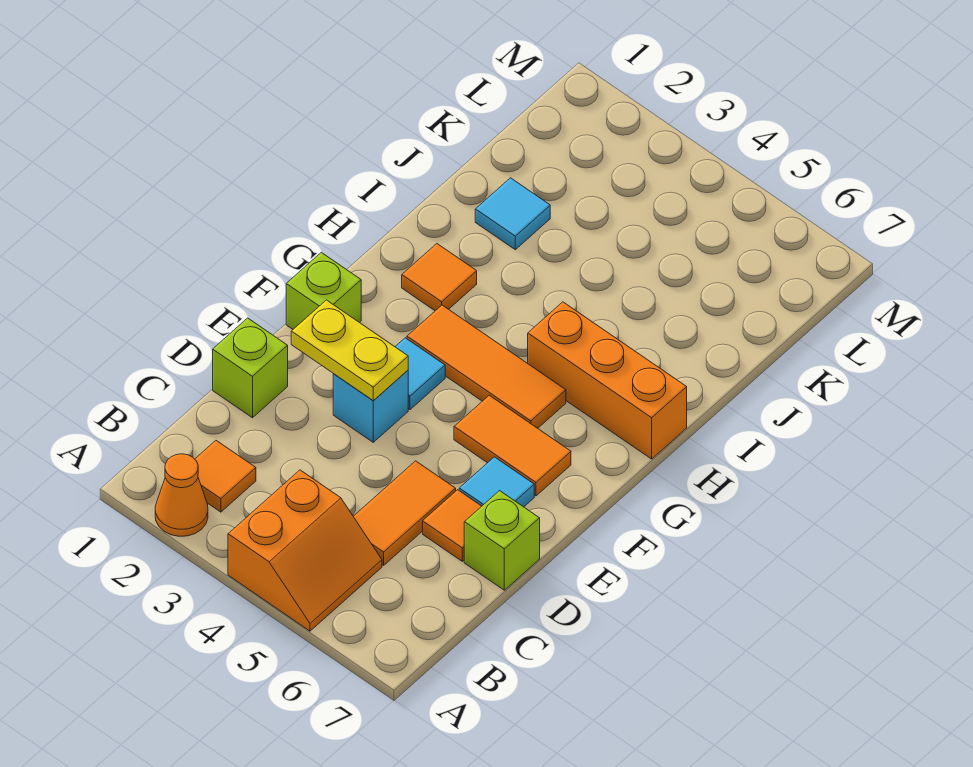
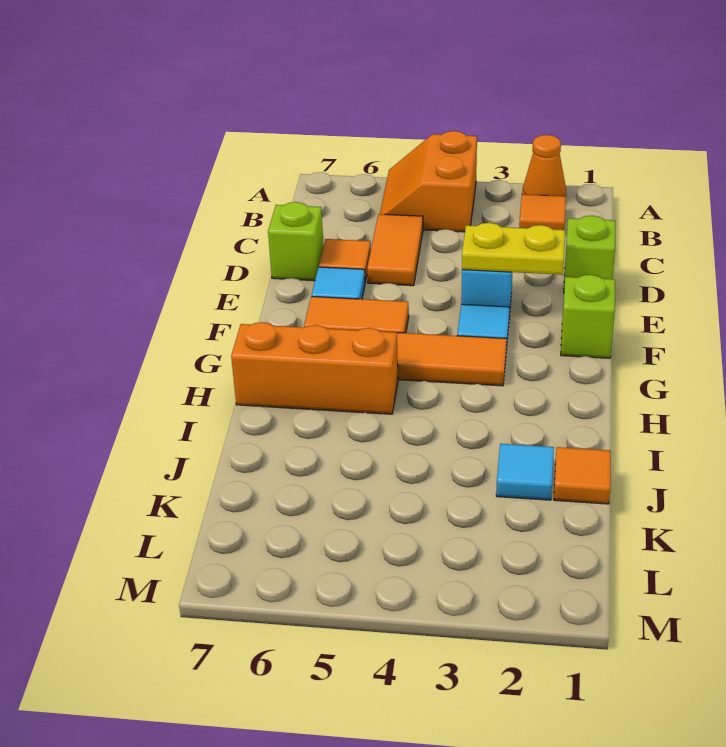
orange 1x1 tile [402,244,477,311] -> orange 1x1 tile moved to [554,447,611,504]

